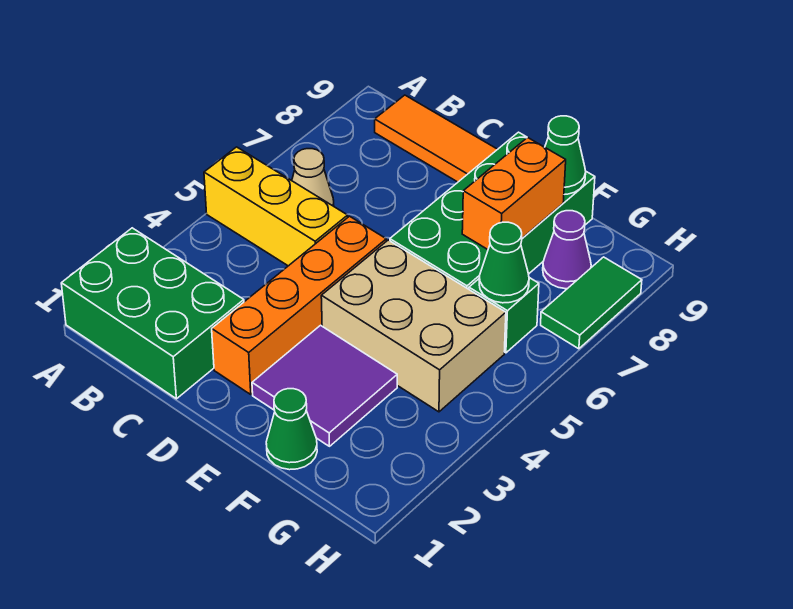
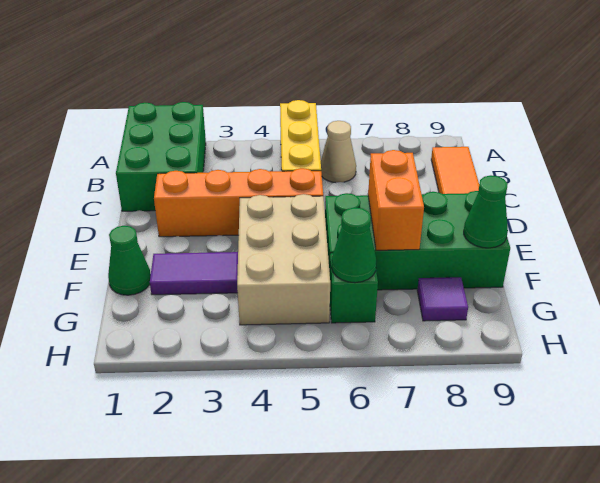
purple 2x2 tile [252,325,397,446] -> purple 1x2 tile [150,252,238,295]
orange 1x2 brick [462,137,566,249] -> orange 1x2 brick turned to [368,150,424,250]
purple 1x1 cone [543,211,591,289] -> purple 1x1 tile [417,277,468,321]
green 1x2 tile [541,257,642,349] -> none

